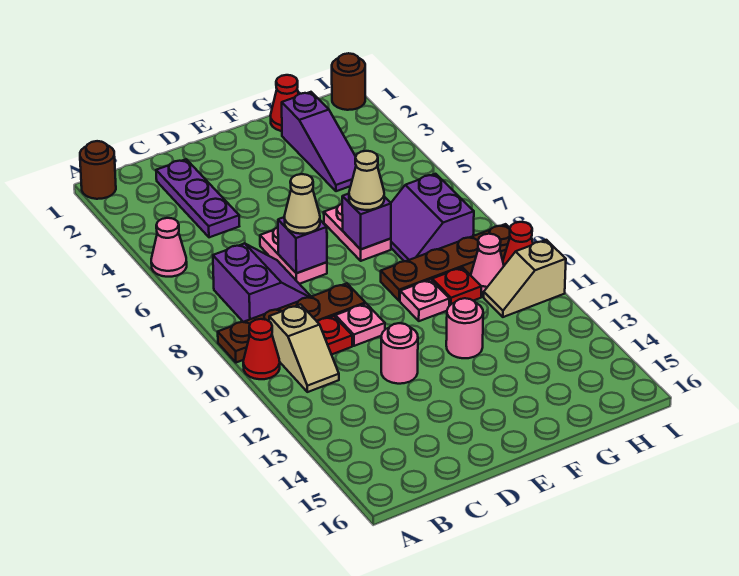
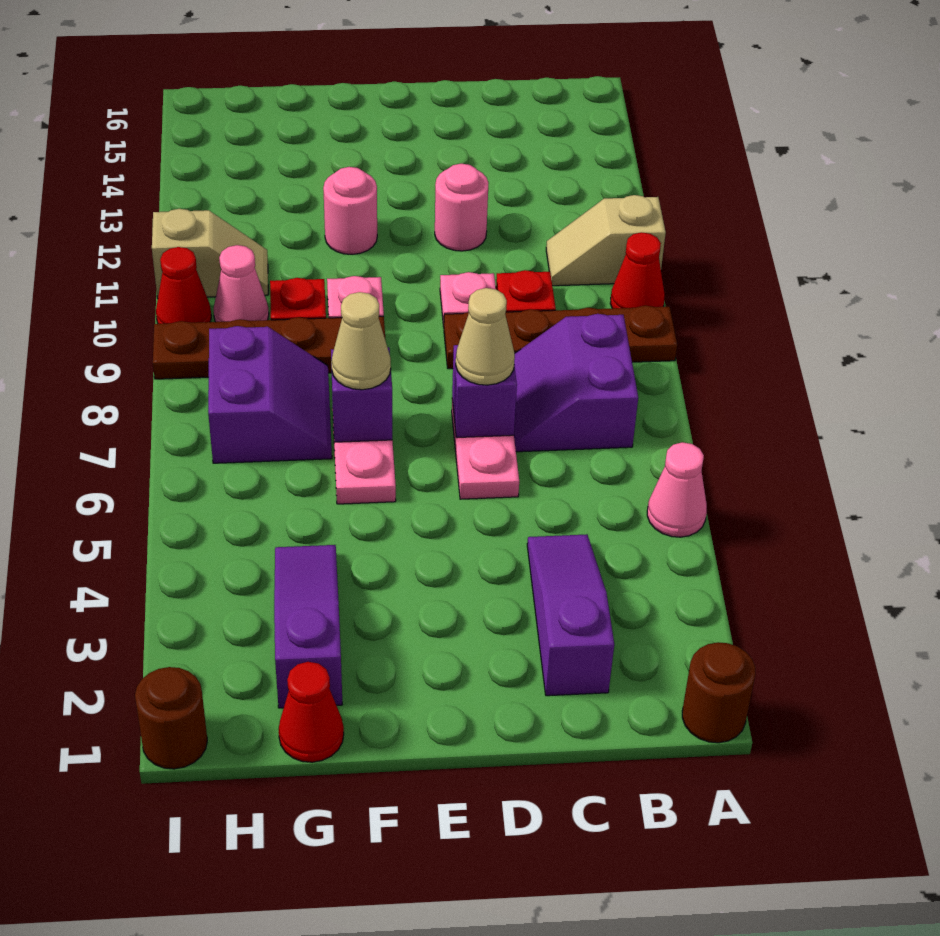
tan 1x2 slope [269,304,339,392] -> tan 1x2 slope turned to [546,195,666,286]
purple 1x3 plate [156,159,239,237] -> purple 1x3 slope [527,534,614,696]

